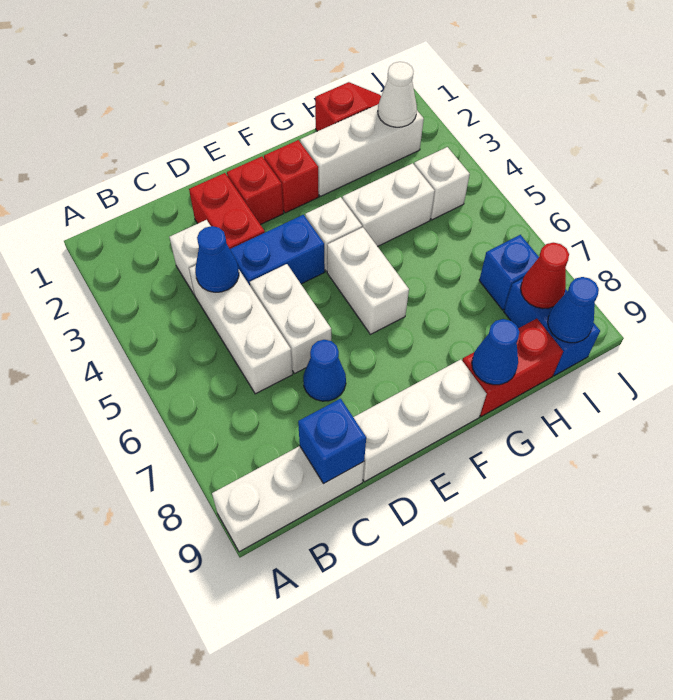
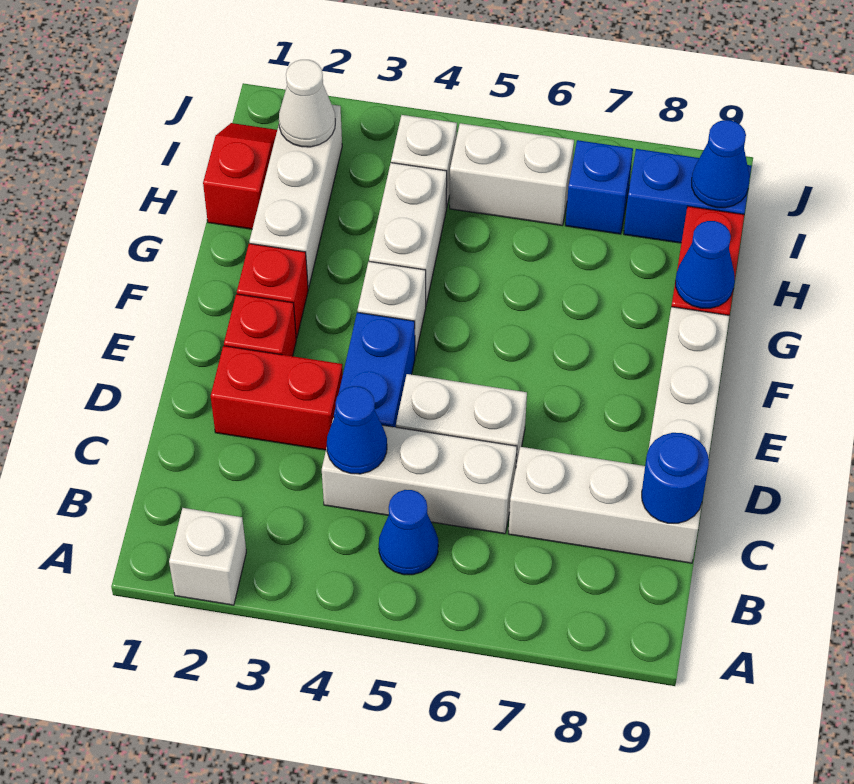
white 1x3 brick [212,446,364,552] -> white 1x3 brick turned to [508,447,702,563]
white 1x1 brick [170,220,210,295] -> white 1x1 brick moved to [169,508,246,605]
blue 1x1 brick [298,399,366,484] -> blue 1x1 round brick [642,433,709,523]
blue 1x1 cone [303,340,346,401] -> blue 1x1 cone moved to [379,490,438,575]
white 1x2 brick [327,227,409,334] -> white 1x2 brick moved to [450,123,574,225]
red 1x1 cone [521,243,569,308] -> none

